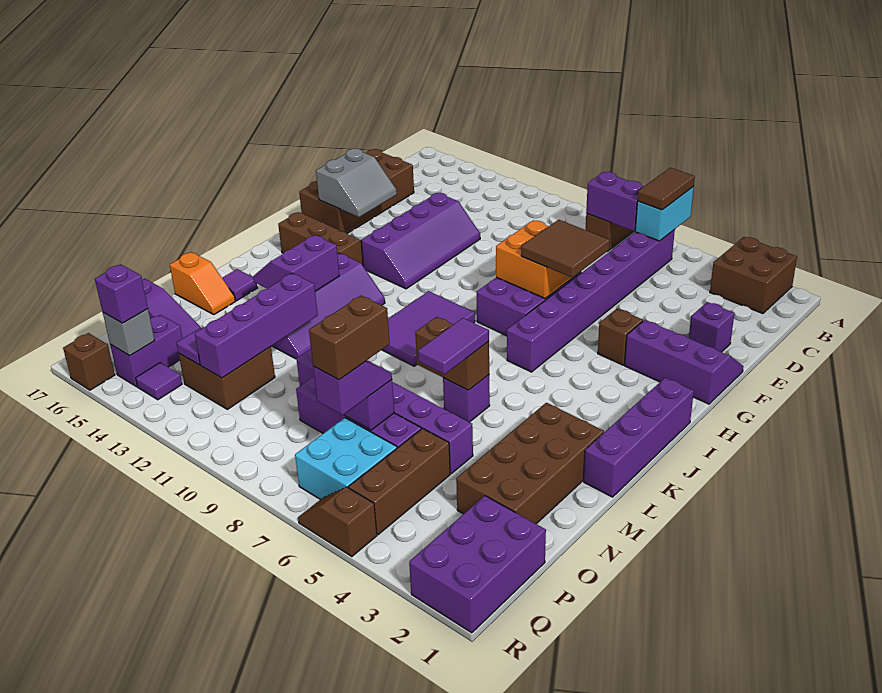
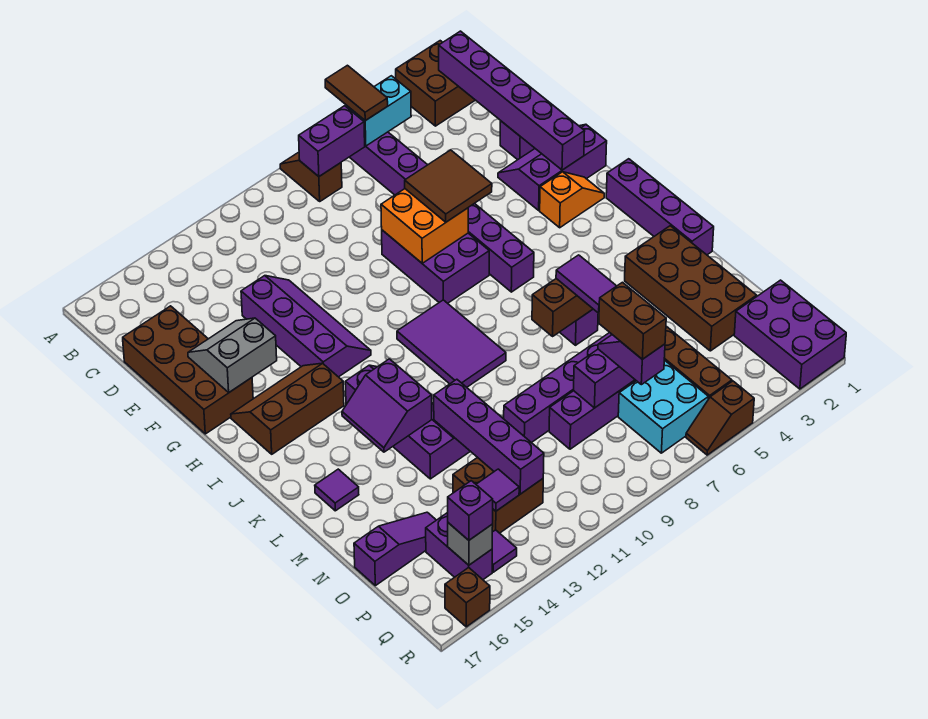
cyan 1x2 brick [635,187,694,241] -> cyan 1x2 brick turned to [346,76,411,146]
none -> purple 1x6 brick [439,31,585,170]
grey 2x2 slope [316,149,397,217] -> grey 2x2 slope turned to [188,318,277,392]
brown 1x1 brick [598,309,643,365] -> none
orange 1x2 slope [170,252,235,314] -> orange 1x2 slope moved to [540,172,604,228]

